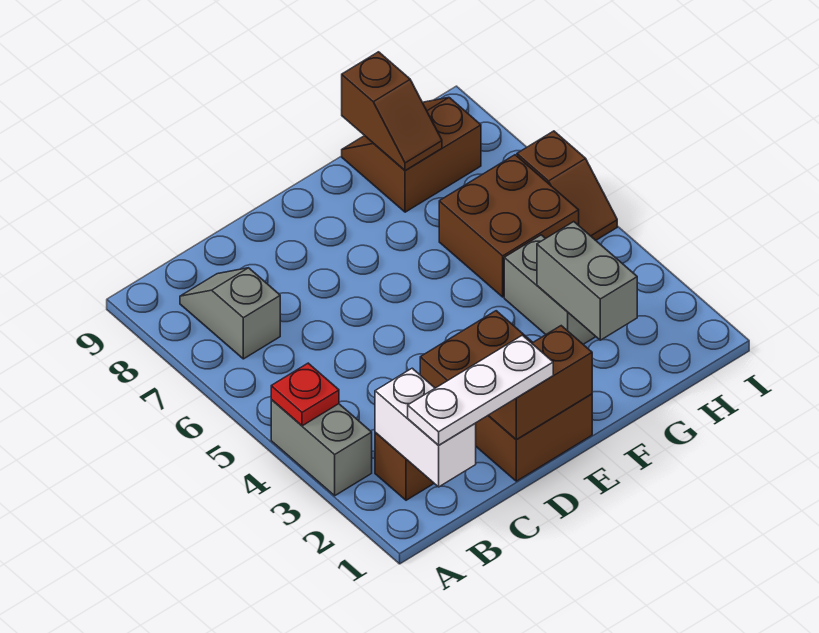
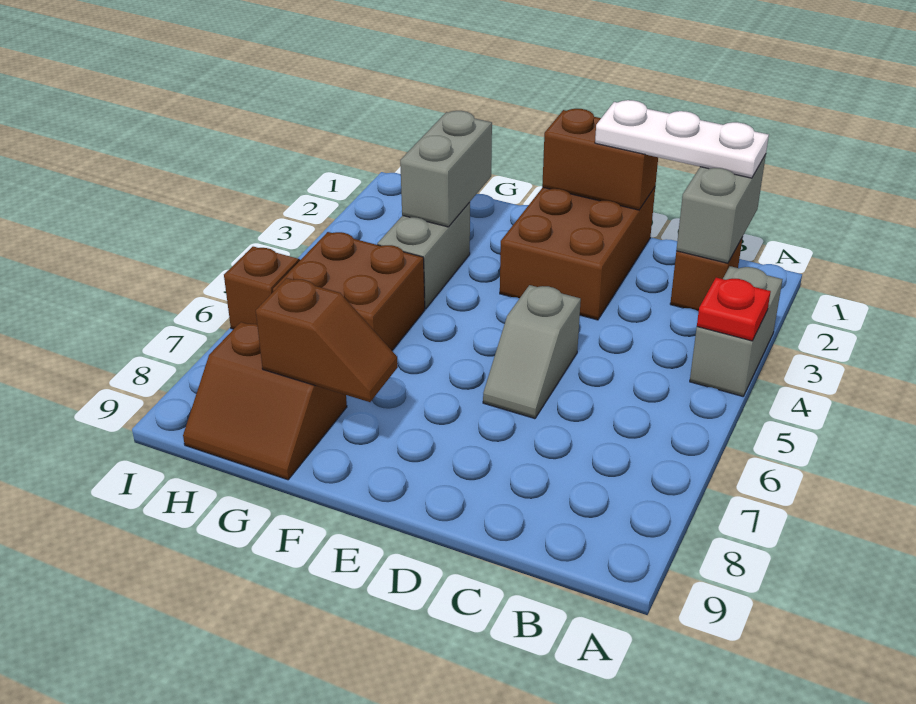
white 1x2 brick [375,368,476,487] -> grey 1x2 brick [676,154,766,263]
grey 1x2 slope [180,268,280,359] -> grey 1x2 slope moved to [483,285,581,419]
brown 1x2 slope [342,52,442,171] -> brown 1x2 slope turned to [256,278,398,402]

